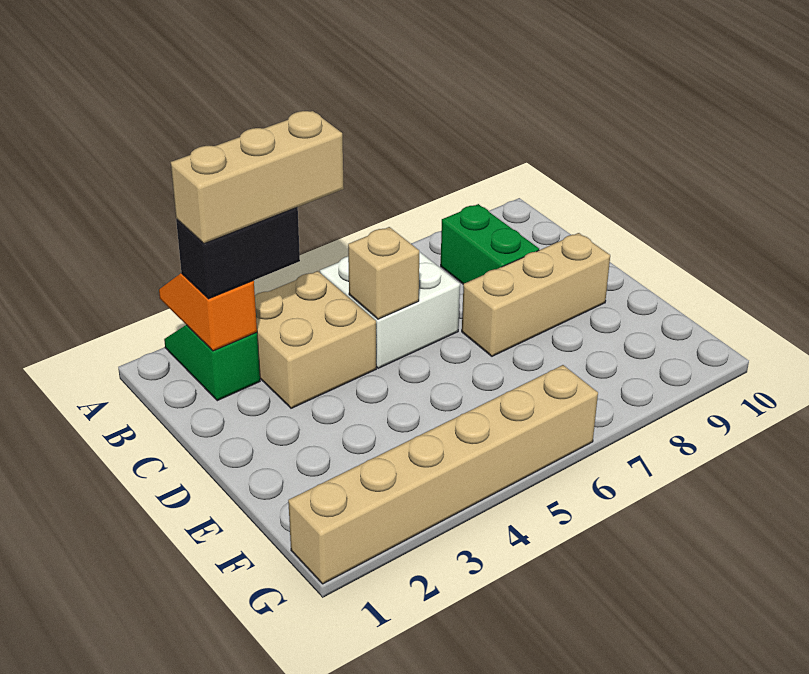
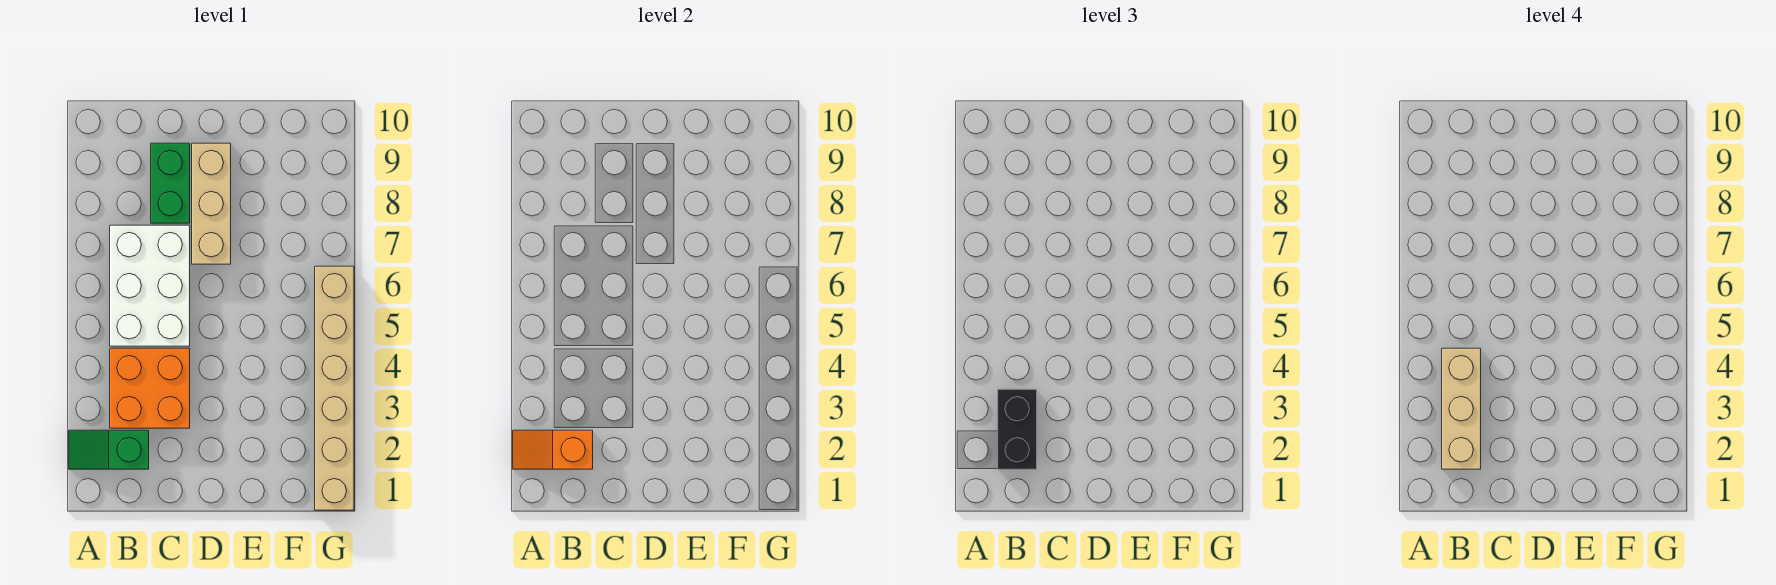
tan 2x2 brick [255,271,376,408] -> orange 2x2 brick [110,348,190,428]
white 2x2 brick [320,252,460,368] -> white 2x3 brick [110,225,190,346]
green 1x2 brick [441,204,539,284] -> green 1x2 brick turned to [151,143,190,223]
tan 1x1 brick [348,227,419,319] -> none

